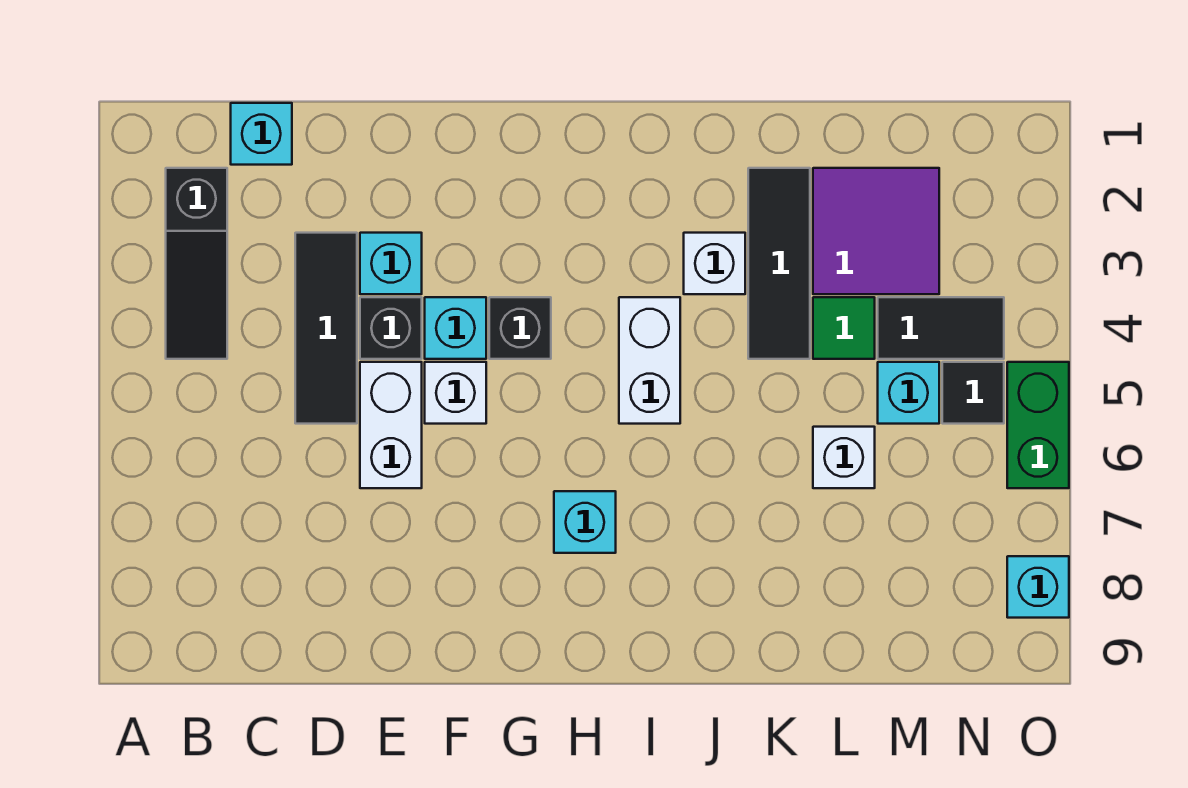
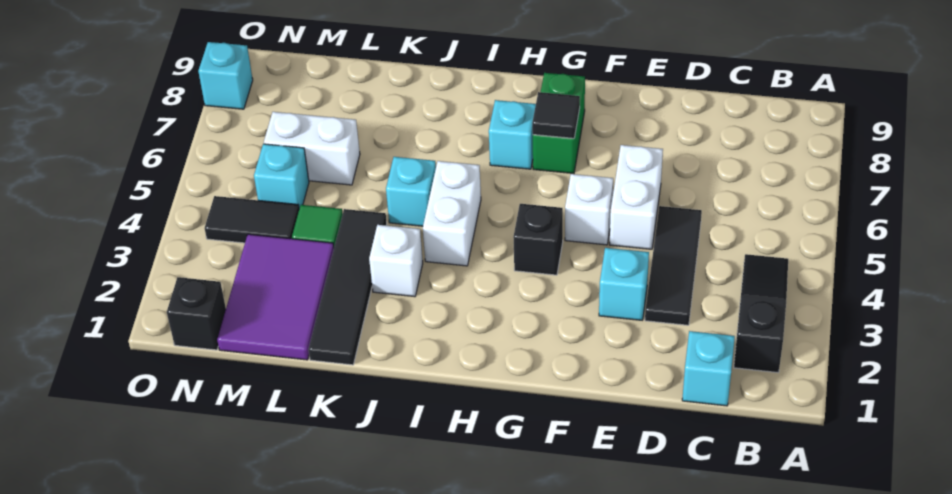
black 1x1 brick [360,297,422,359] -> black 1x1 brick moved to [167,277,226,350]
cyan 1x1 brick [425,297,486,359] -> cyan 1x1 brick moved to [386,157,436,226]
black 1x3 tile [748,168,810,359] -> black 1x4 tile [308,209,387,365]
purple 2x2 tile [813,168,939,294] -> purple 2x3 tile [217,234,334,360]
white 1x1 brick [813,427,875,488] -> white 1x2 brick [264,112,360,185]
black 1x1 tile [942,362,1004,424] -> black 1x1 tile moved to [532,92,580,138]
green 1x2 brick [1007,362,1069,488] -> green 1x2 brick moved to [533,73,585,173]

